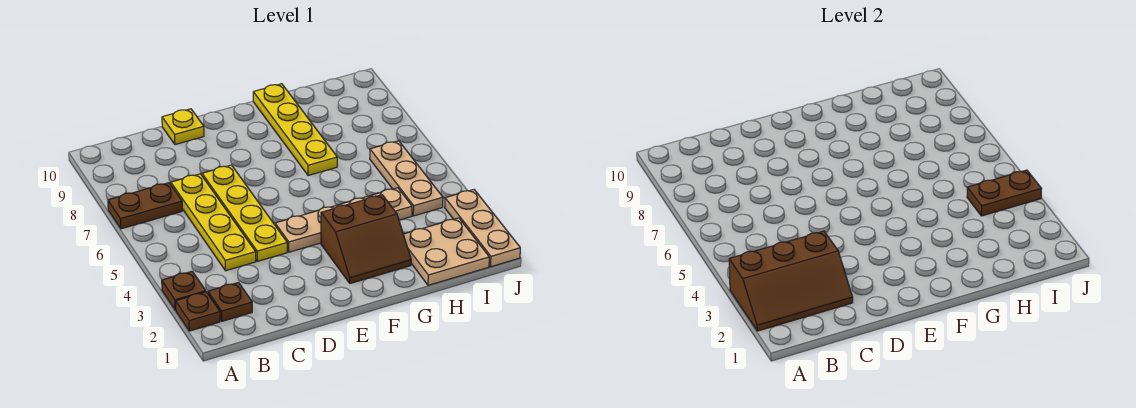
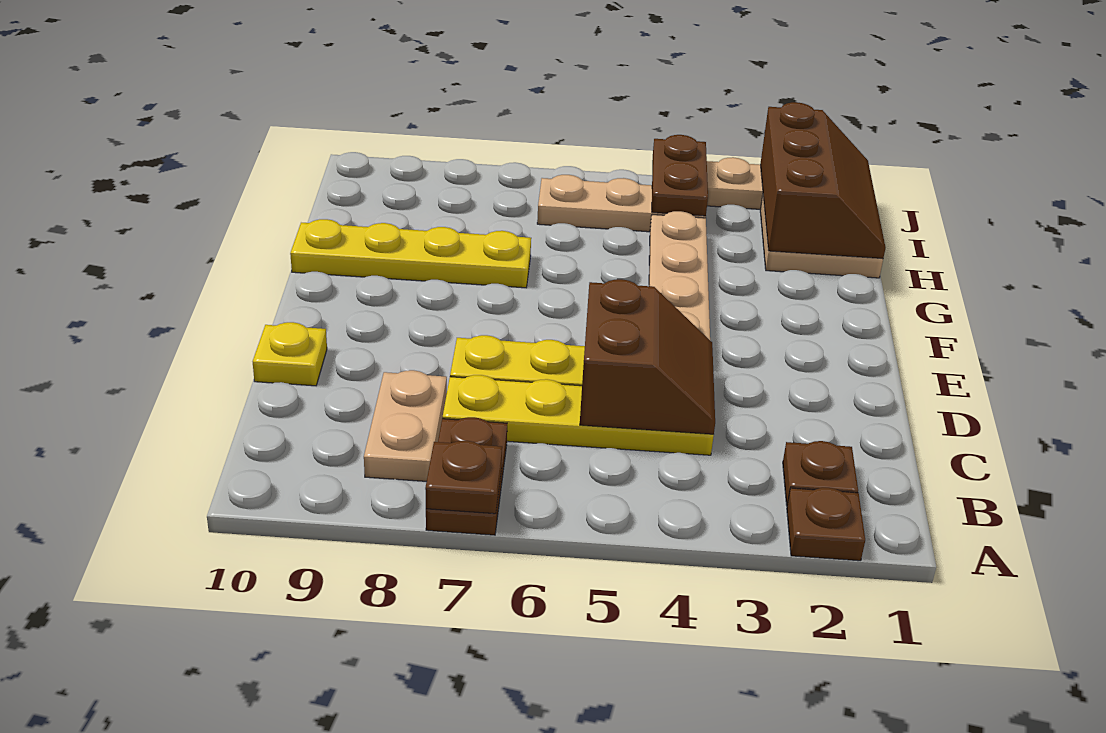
brown 2x3 slope [729,231,853,331] -> brown 2x3 slope moved to [760,102,885,259]
brown 1x1 plate [162,271,206,310] -> brown 1x1 plate moved to [425,441,502,514]
none -> tan 1x2 plate [364,370,447,481]
brown 2x2 slope [321,195,411,283] -> brown 2x2 slope moved to [580,279,715,434]

